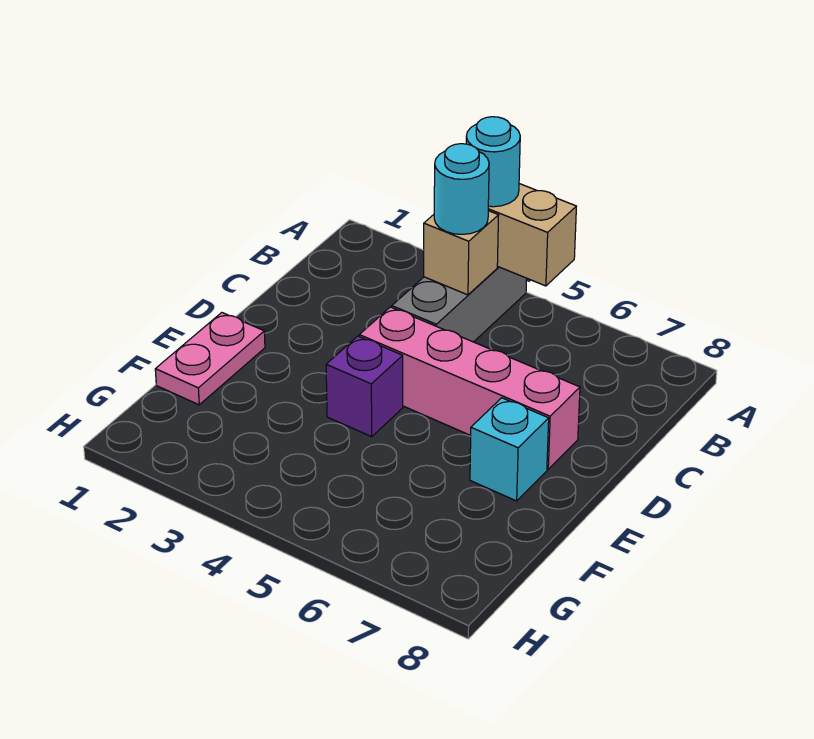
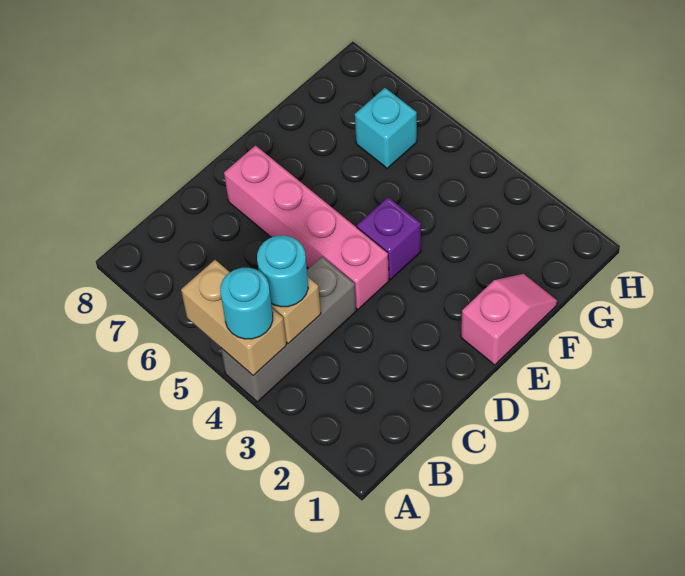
pink 1x2 plate [155,313,265,405] -> pink 1x2 slope [461,274,557,365]
cyan 1x1 brick [470,398,549,501] -> cyan 1x1 brick moved to [355,88,417,168]

